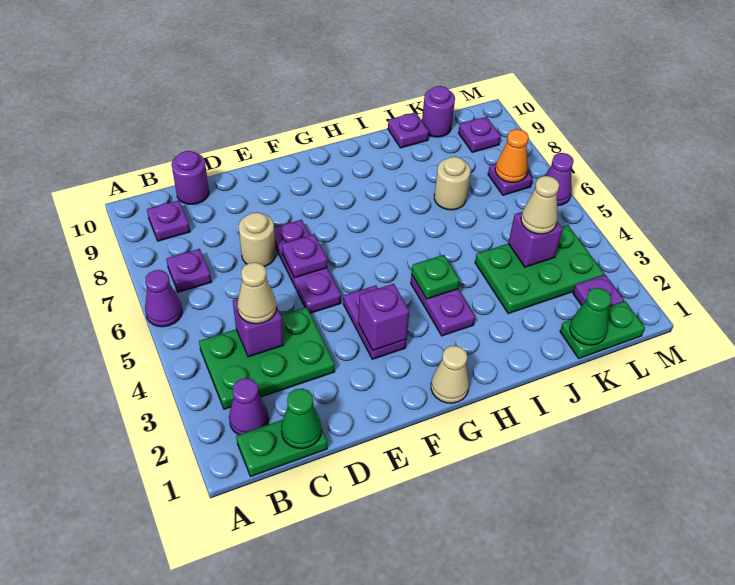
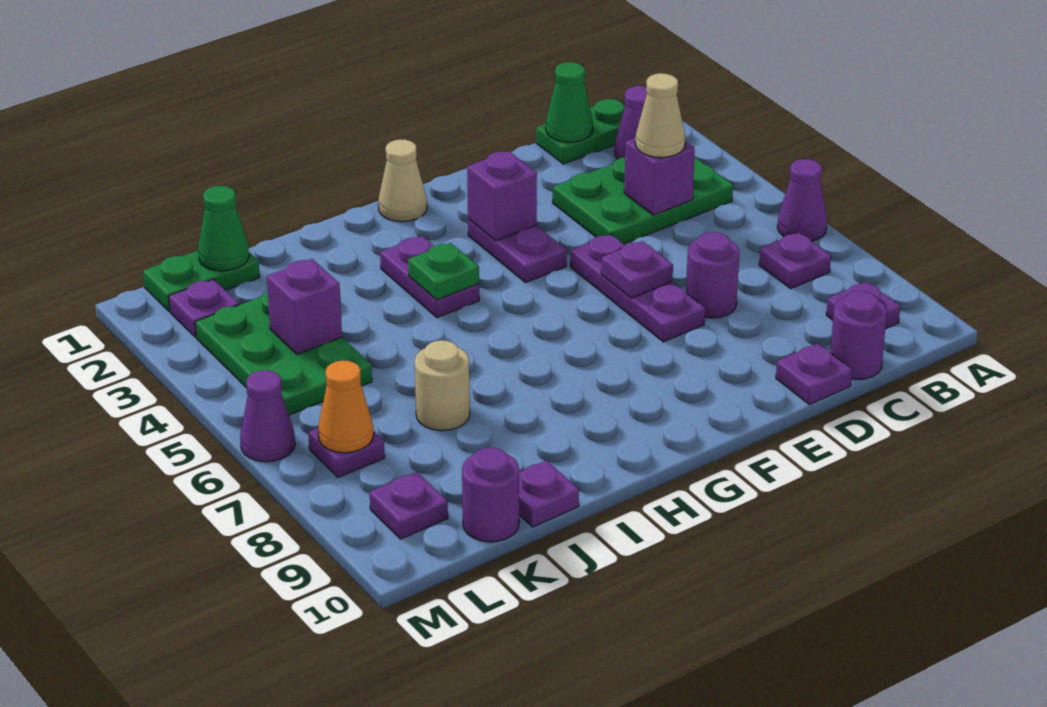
tan 1x1 round brick [239,212,276,267] -> purple 1x1 round brick [686,232,739,318]
none -> purple 1x1 plate [776,344,852,404]
green 2x3 plate [475,225,604,313] -> green 2x3 plate turned to [195,291,372,415]
tan 1x1 cone [521,176,559,234] -> none

